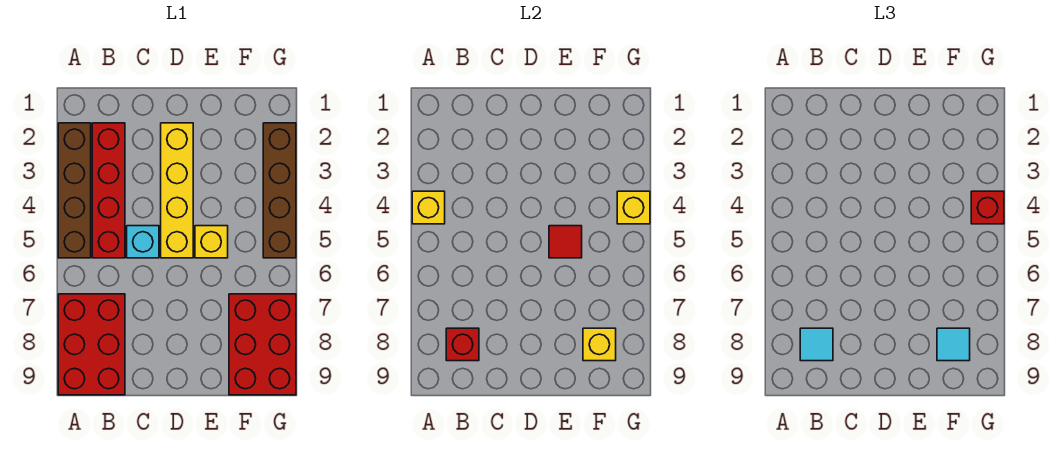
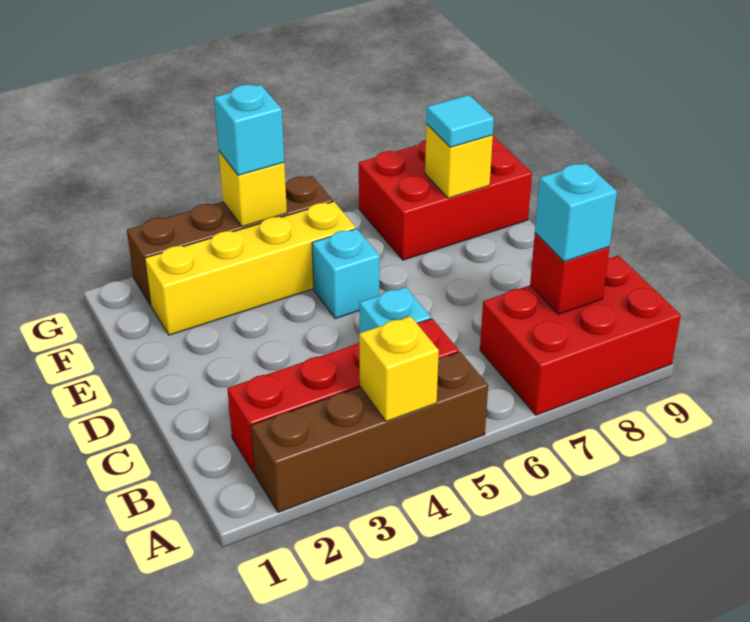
cyan 1x1 tile [800,328,833,361] -> cyan 1x1 brick [535,163,617,262]
yellow 1x4 brick [161,123,193,258] -> yellow 1x4 brick moved to [145,202,356,335]
yellow 1x1 brick [195,226,228,258] -> cyan 1x1 brick [312,229,380,319]
red 1x1 tile [549,226,582,258] -> none
red 1x1 brick [971,191,1004,224] -> cyan 1x1 brick [214,85,284,175]

